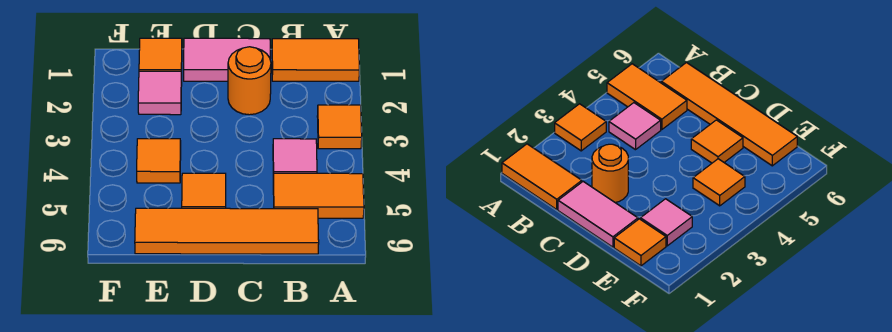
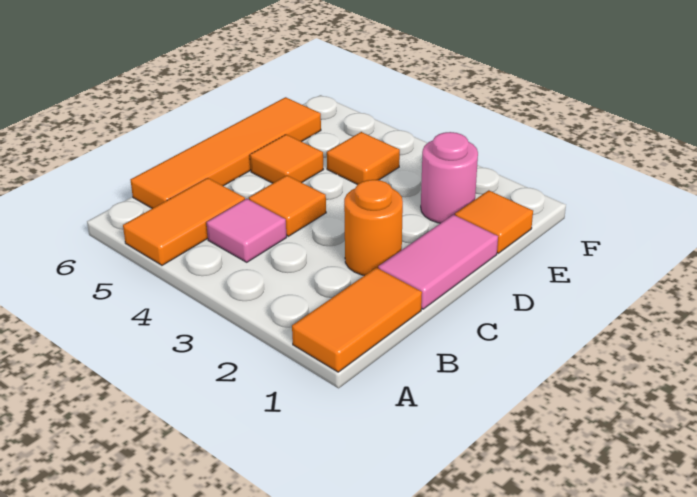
orange 1x1 tile [317,105,362,149] -> orange 1x1 tile moved to [249,175,326,236]
pink 1x1 tile [138,71,182,115] -> pink 1x1 round brick [421,132,478,223]

